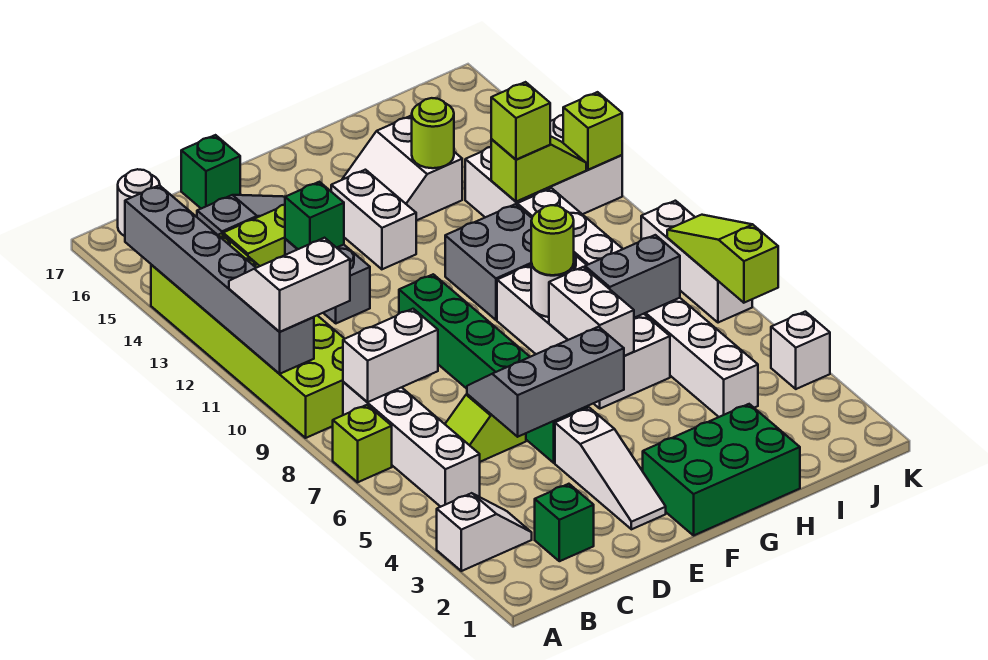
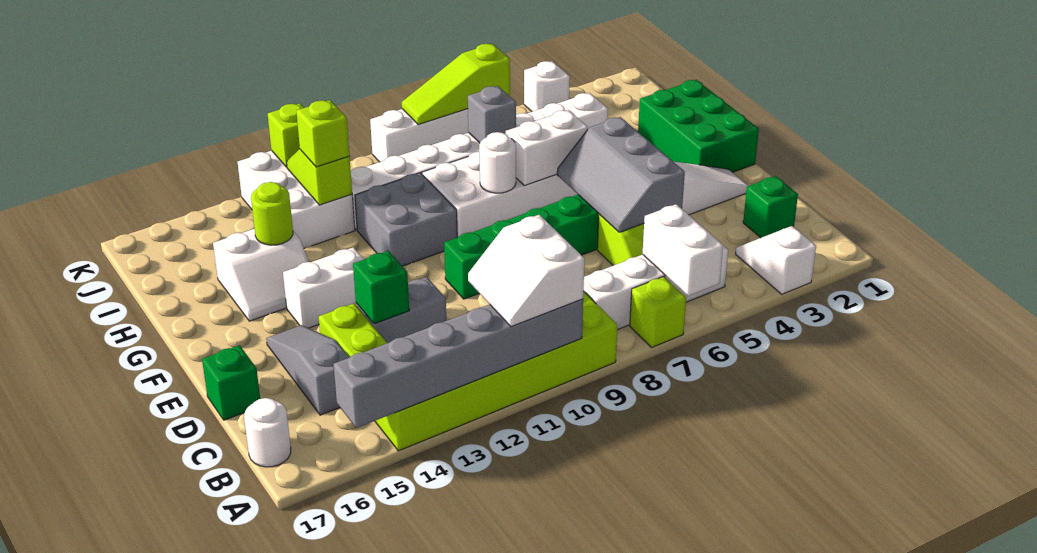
white 1x2 brick [343,309,438,402] -> white 1x2 brick moved to [643,204,723,296]
lime 1x1 round brick [531,205,574,275] -> none
grey 1x2 brick [585,235,680,318] -> grey 1x1 brick [468,86,516,143]

